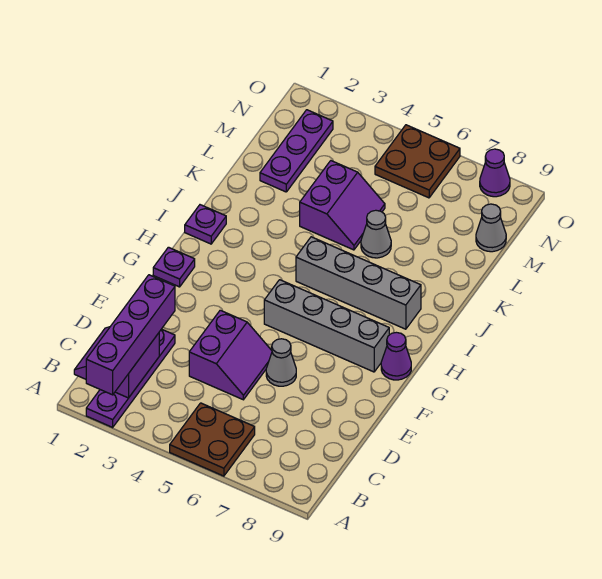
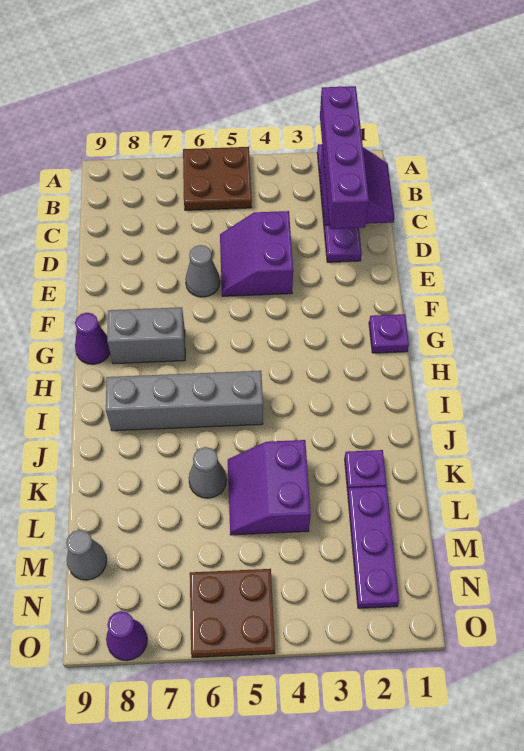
grey 1x4 brick [264,280,389,372] -> grey 1x2 brick [107,307,185,364]
purple 1x1 plate [185,205,226,244] -> purple 1x1 plate moved to [345,450,387,491]

